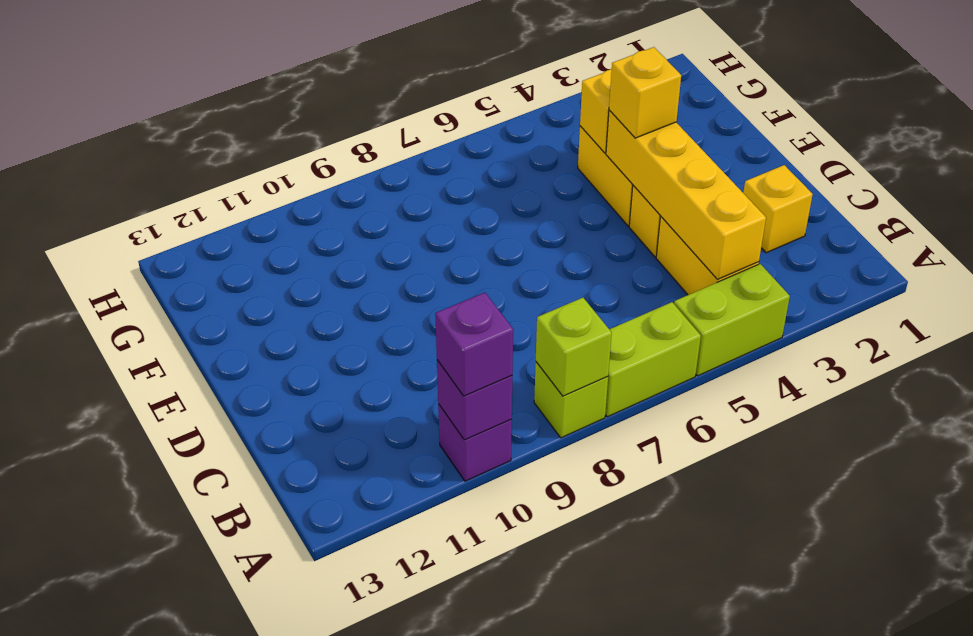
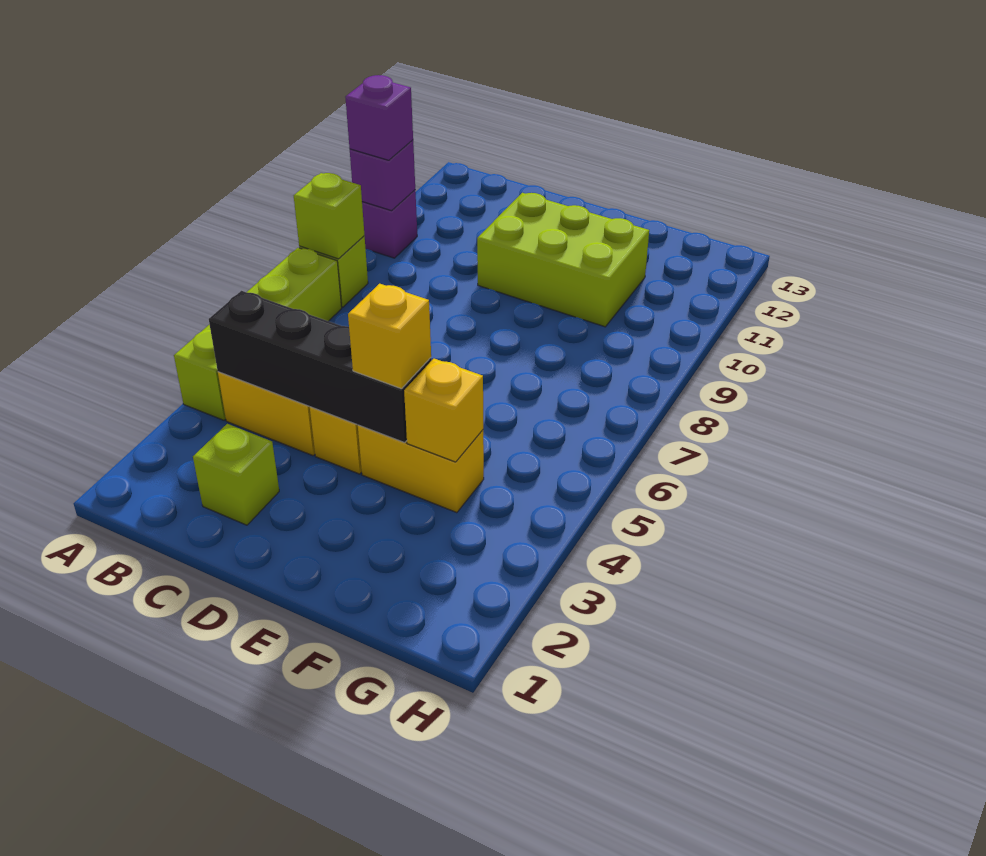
yellow 1x4 brick [606,110,766,279] -> black 1x4 brick [209,291,431,443]
yellow 1x1 brick [743,165,813,253] -> lime 1x1 brick [193,424,279,525]
none -> lime 2x3 brick [477,193,649,327]

